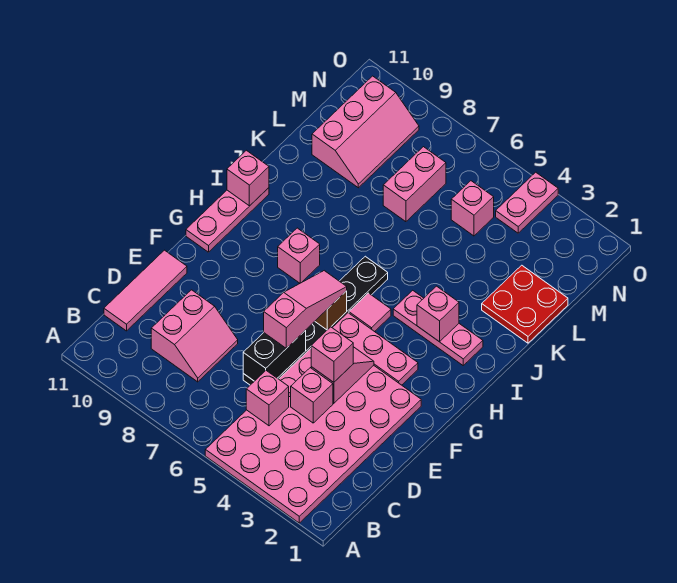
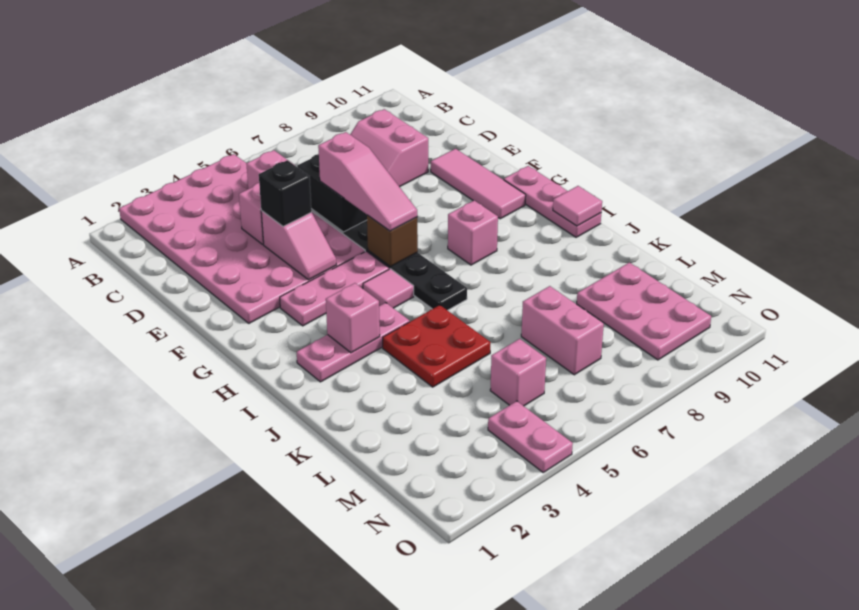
pink 1x3 tile [104,250,187,331] -> pink 1x3 tile moved to [431,149,526,219]
pink 1x1 brick [311,327,353,382] -> black 1x1 brick [259,160,311,226]
pink 1x1 brick [227,150,269,206] -> pink 1x1 tile [553,186,602,226]
red 2x2 plate [482,265,568,343] -> red 2x2 plate moved to [382,305,491,387]
pink 2x3 slope [312,76,419,188] -> pink 2x3 plate [577,262,711,360]

